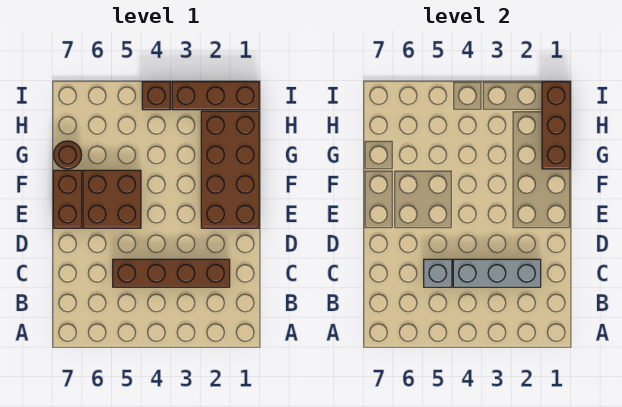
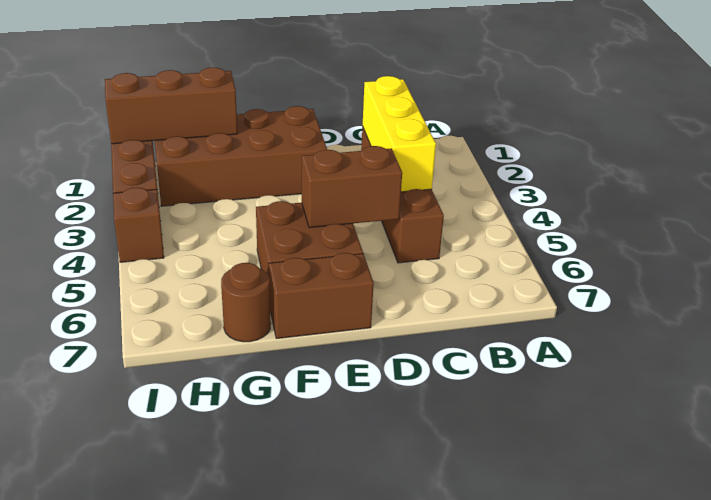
grey 1x3 brick [453,259,541,287] -> yellow 1x3 brick [363,76,436,192]
grey 1x1 brick [424,259,452,287] -> none
none -> brown 1x2 brick [302,146,402,228]

